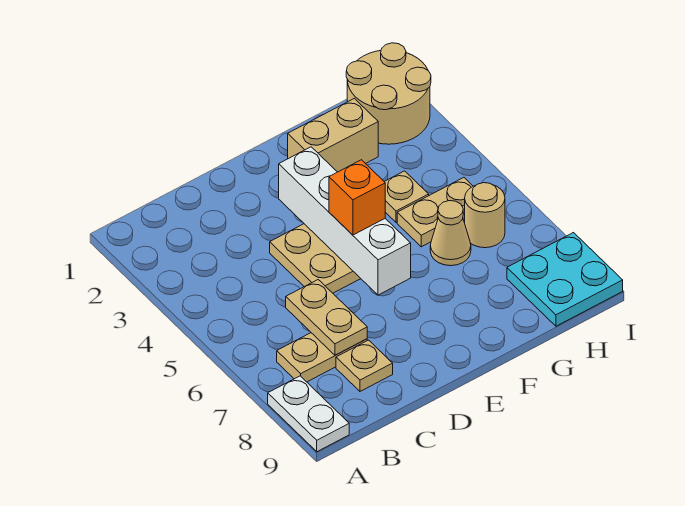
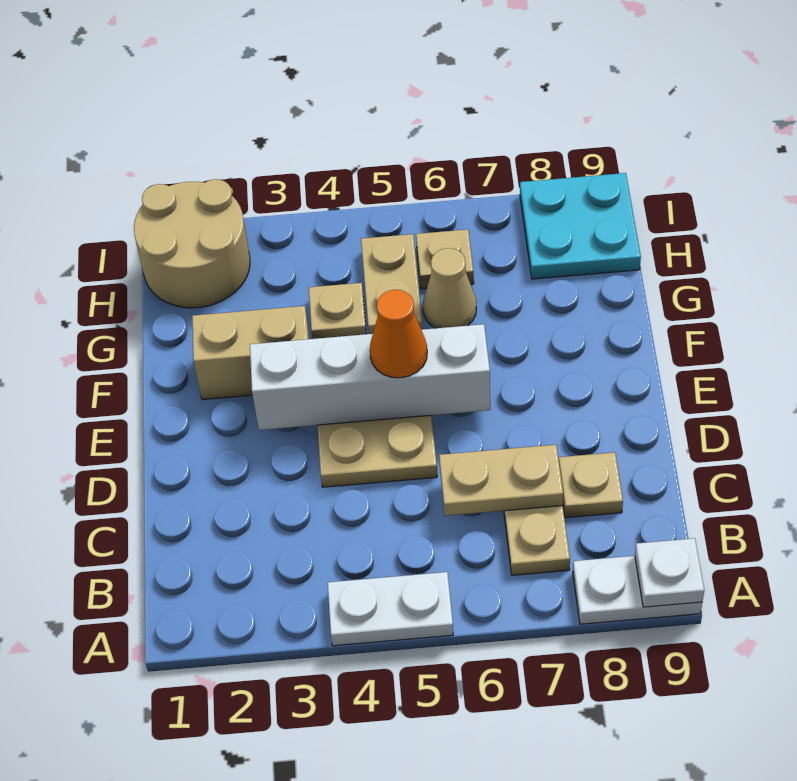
none -> white 1x2 plate [328,572,453,646]
none -> white 1x1 plate [635,538,704,607]
orange 1x1 brick [329,160,385,235] -> orange 1x1 cone [370,290,427,378]
tan 1x2 brick [288,98,378,172] -> tan 1x2 brick turned to [192,306,310,400]
tan 1x1 round brick [465,183,505,248] -> tan 1x1 plate [416,229,474,289]

